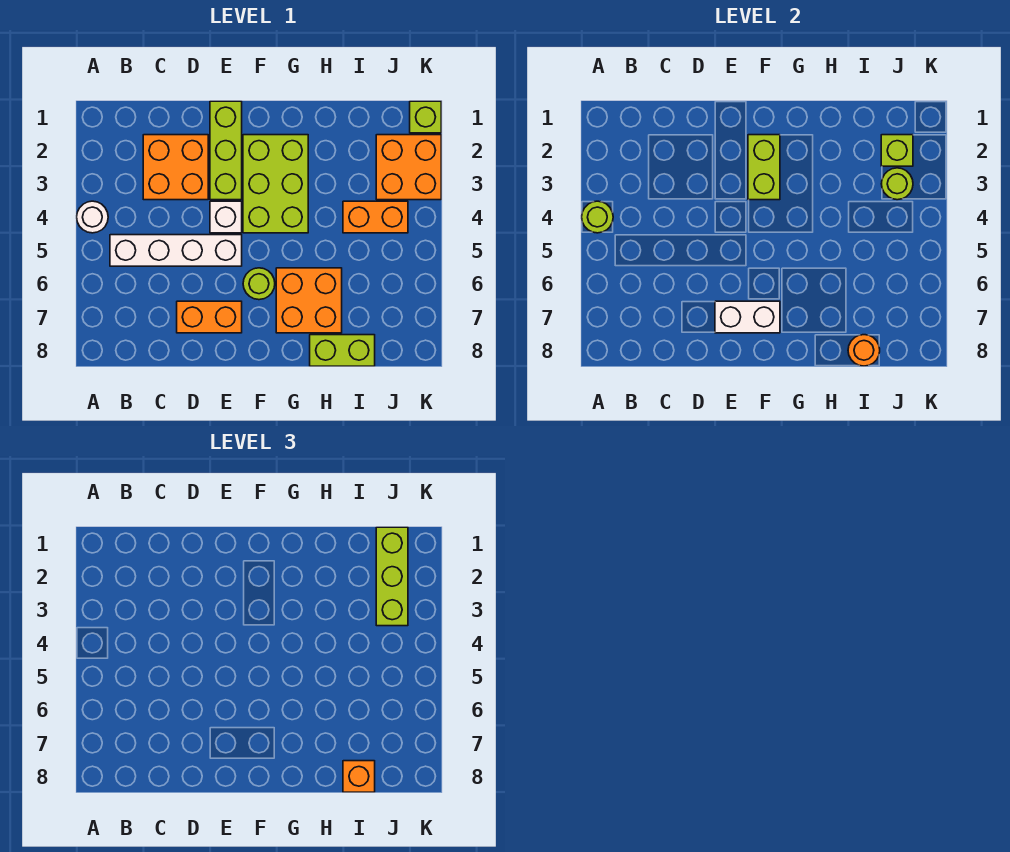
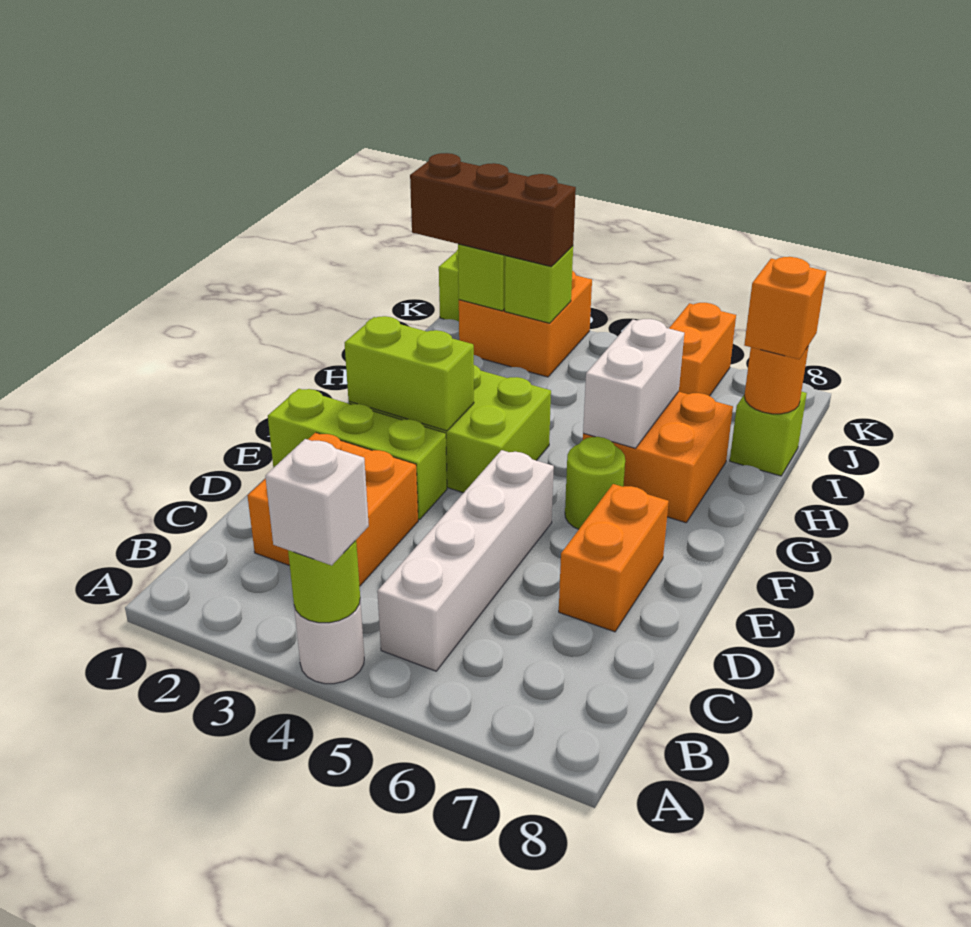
white 1x1 brick [210,201,242,233] -> white 1x1 brick moved to [265,439,369,565]
white 1x2 brick [715,301,780,333] -> white 1x2 brick moved to [583,319,684,448]
lime 1x2 brick [310,335,375,366] -> lime 1x1 brick [730,392,807,476]
orange 1x2 brick [343,201,408,233] -> orange 1x2 brick moved to [669,303,736,396]
lime 1x3 brick [376,527,408,626] -> brown 1x3 brick [410,153,576,267]
lime 1x1 round brick [881,168,913,200] -> lime 1x1 brick [505,246,573,323]

